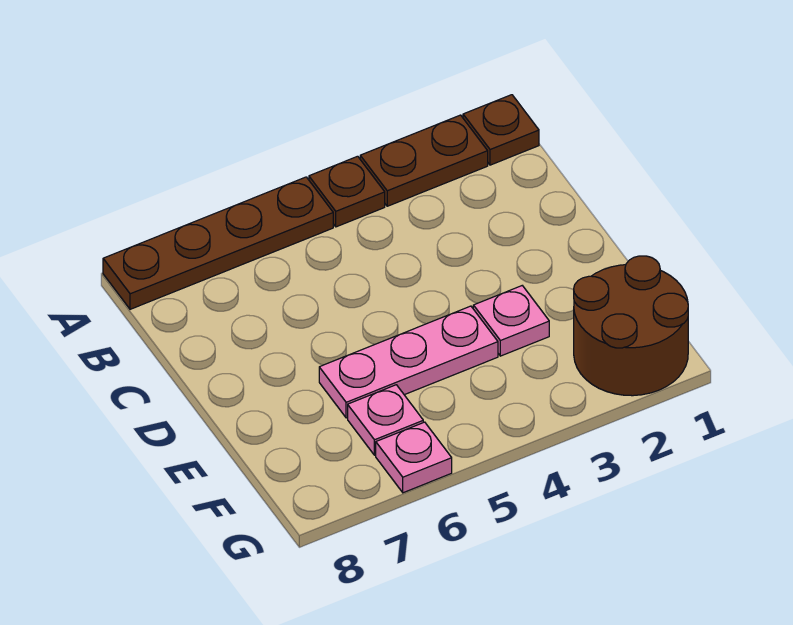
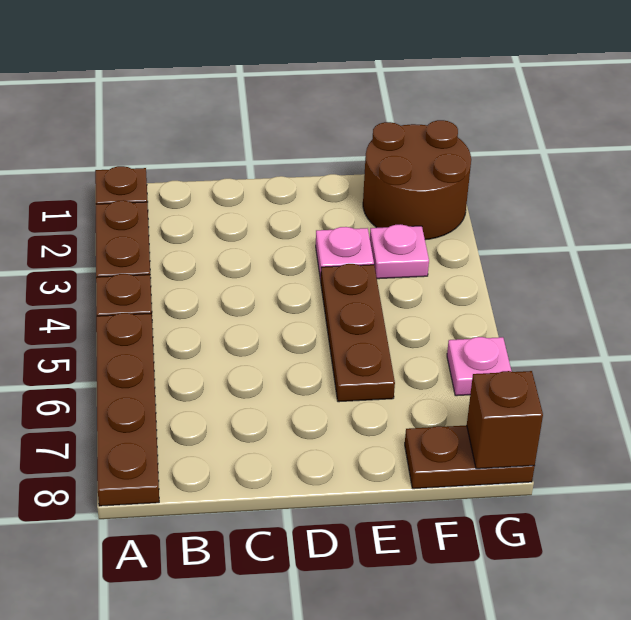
pink 1x3 plate [319,306,498,418] -> brown 1x3 plate [321,264,395,402]
pink 1x1 plate [348,385,423,455] -> pink 1x1 plate moved to [370,224,429,279]
none -> brown 1x2 plate [405,425,535,489]
none -> brown 1x1 brick [467,371,543,469]

